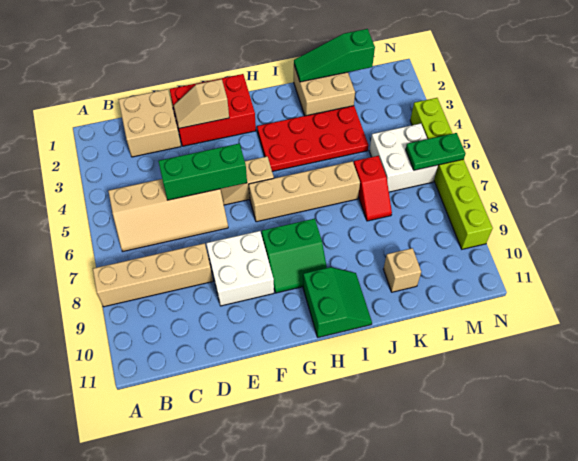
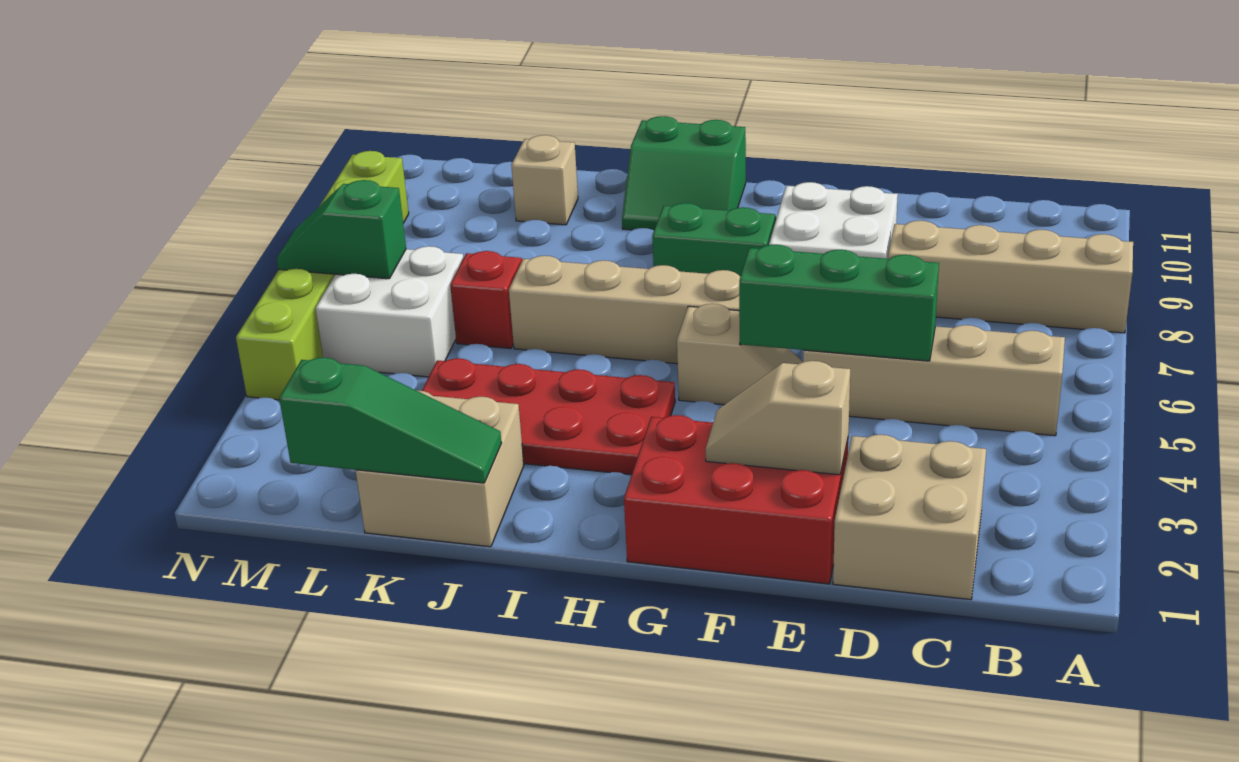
tan 1x2 slope [174,79,229,128] -> tan 1x2 slope turned to [705,361,850,475]
green 2x2 slope [303,267,372,337] -> green 2x2 slope turned to [622,116,746,230]
green 1x2 plate [406,133,466,170] -> green 1x2 slope [277,180,406,279]

